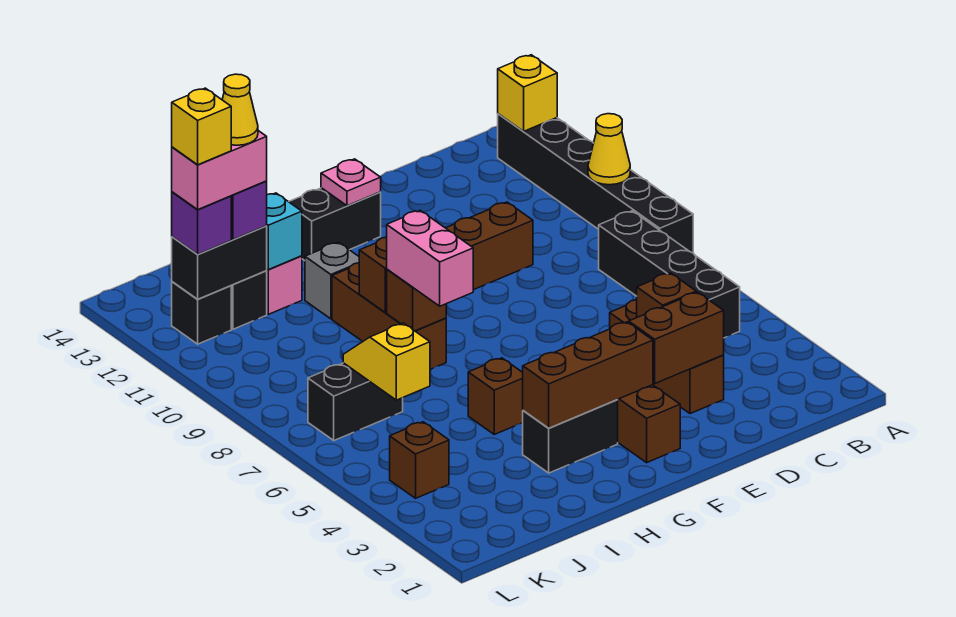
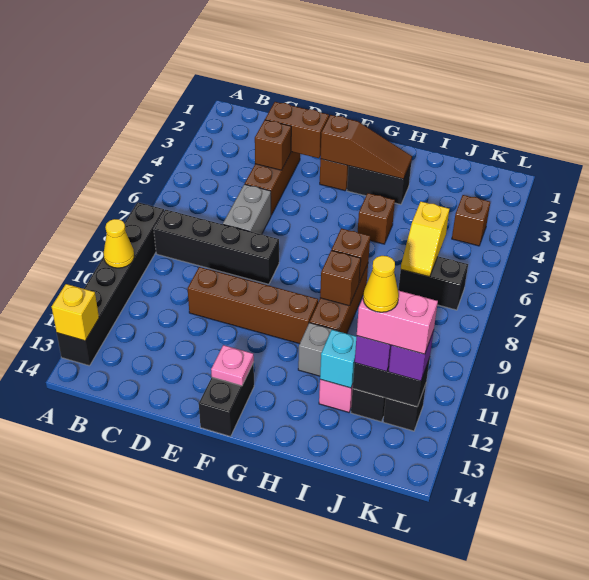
black 1x4 brick [599,211,740,338] -> black 1x4 brick turned to [154,210,279,284]
none -> grey 1x2 brick [223,184,271,234]
brown 1x3 brick [523,322,653,428] -> brown 1x3 slope [320,115,412,179]
black 1x2 brick [289,188,381,261] -> black 1x2 brick turned to [199,363,254,437]
pink 1x2 brick [387,210,473,306] -> none
yellow 1x1 brick [172,88,231,165] -> none

